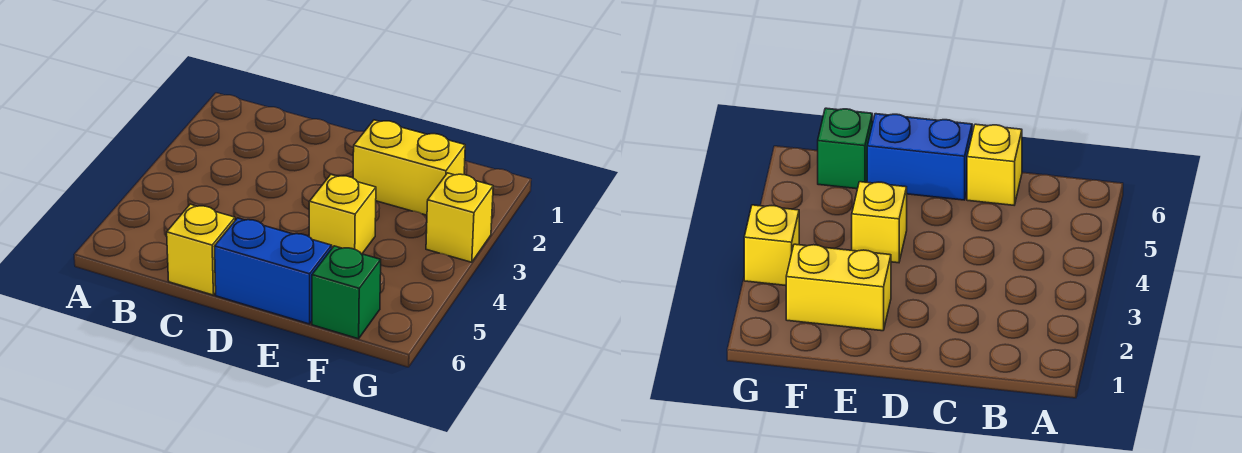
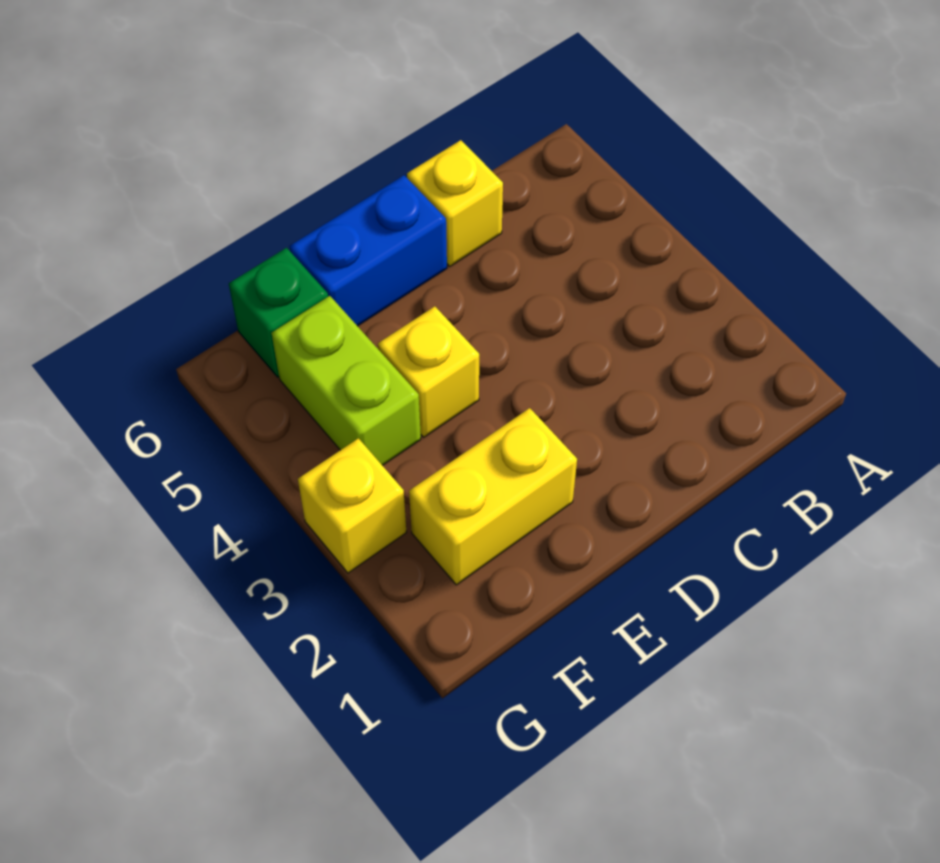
none -> lime 1x2 brick [272,296,421,465]

